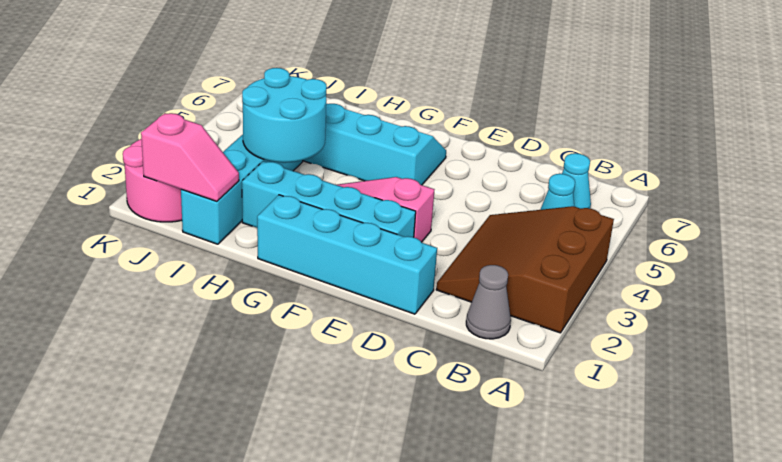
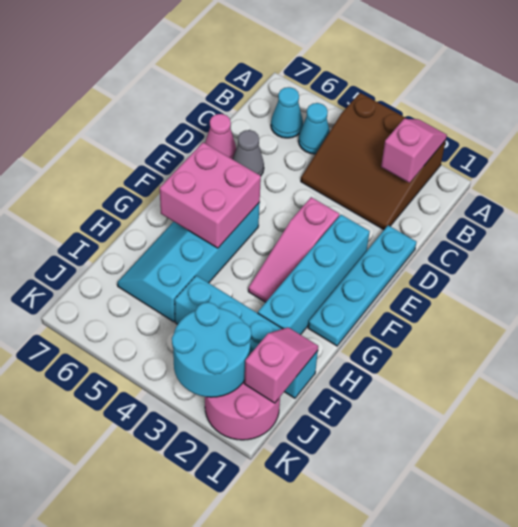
none -> pink 1x2 slope [381,119,447,183]
grey 1x1 cone [466,265,511,339] -> grey 1x1 cone moved to [233,130,264,176]
cyan 1x4 brick [257,195,437,314] -> cyan 1x4 plate [308,225,416,346]
none -> pink 1x1 cone [205,114,236,159]
none -> pink 2x2 brick [160,142,261,248]
cyan 2x2 round brick [242,68,327,163] -> cyan 2x2 round brick moved to [172,302,251,397]

